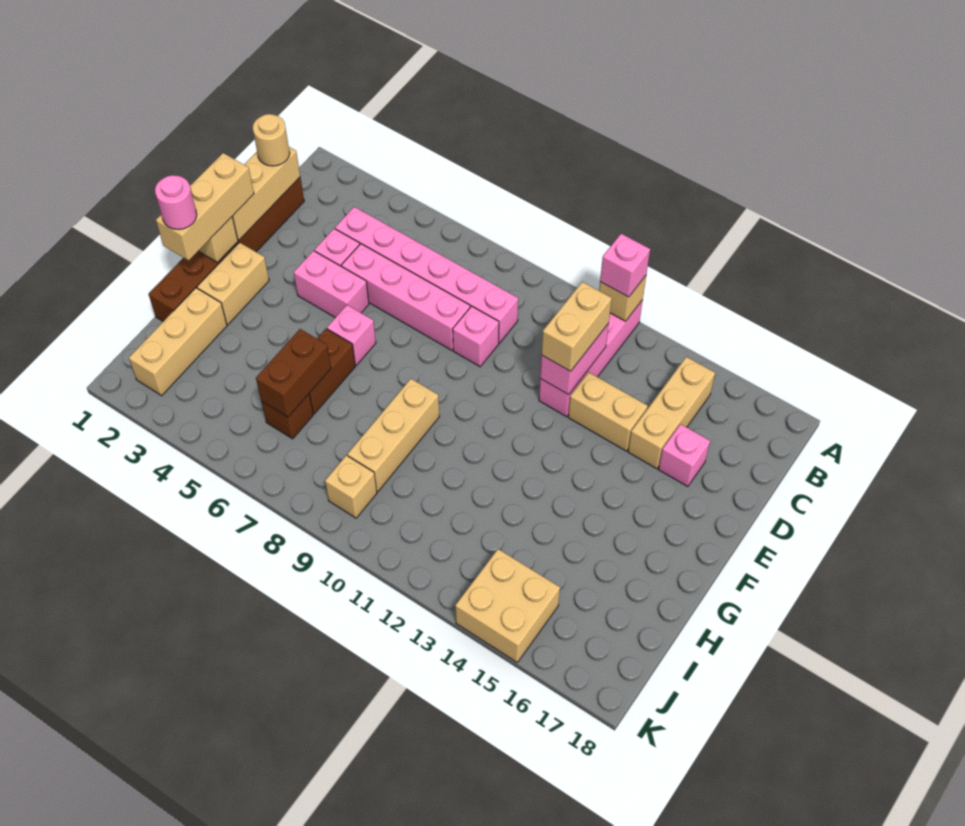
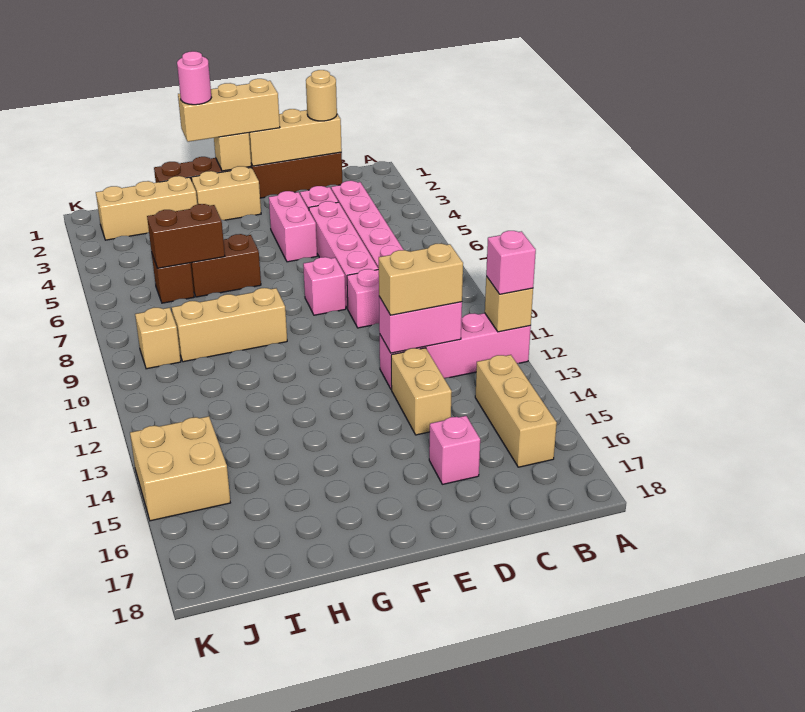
tan 1x3 brick [628,357,715,469] -> tan 1x3 brick turned to [475,355,557,467]
pink 1x1 brick [327,305,376,365] -> pink 1x1 brick moved to [303,257,346,315]

